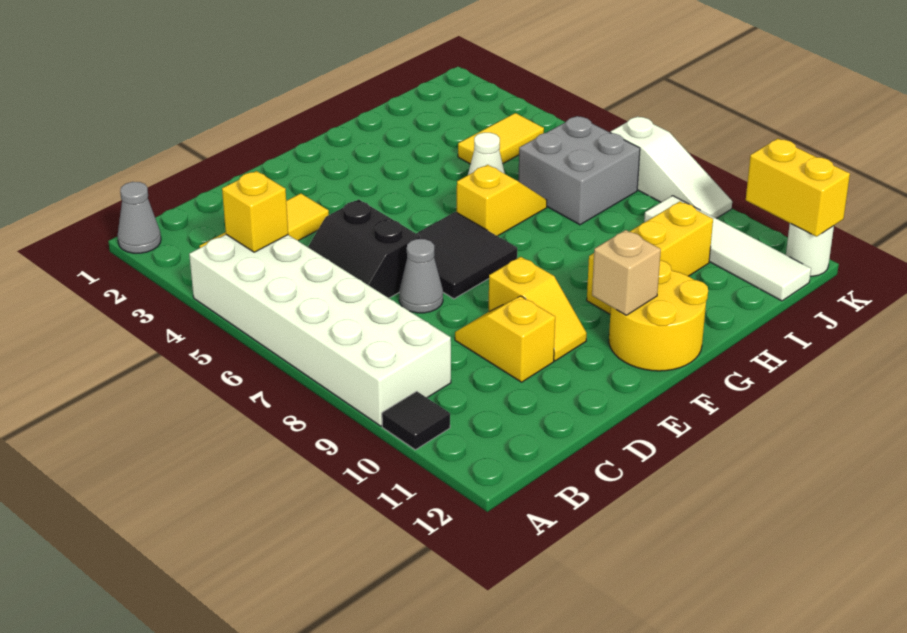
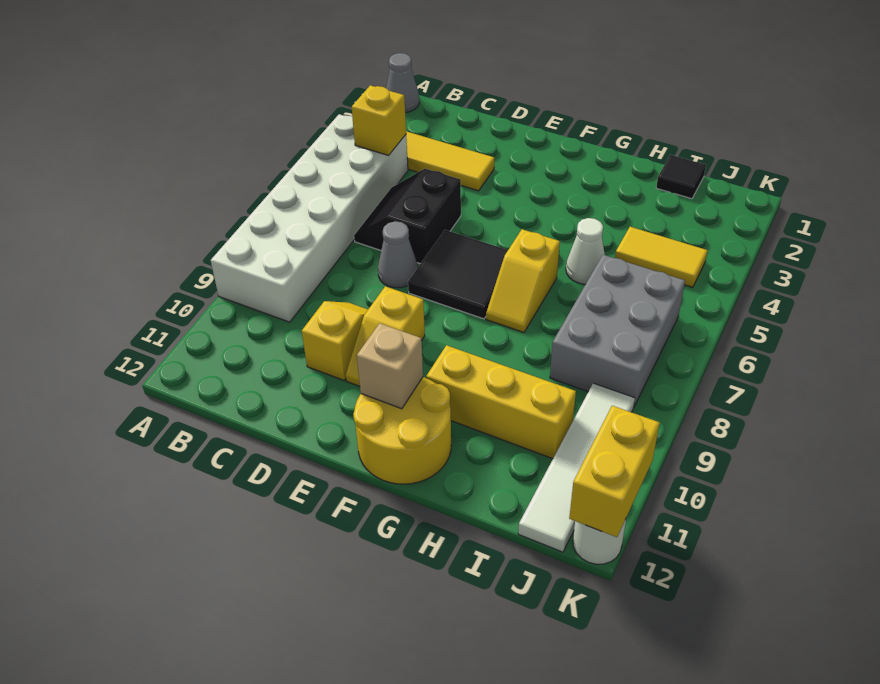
black 1x1 tile [382,391,450,450] -> black 1x1 tile moved to [656,155,706,199]
yellow 1x2 slope [457,165,547,236] -> yellow 1x2 slope turned to [486,229,560,332]
grey 2x2 brick [518,116,640,225] -> grey 2x3 brick [550,255,685,407]
white 1x3 slope [610,116,732,218] -> none

